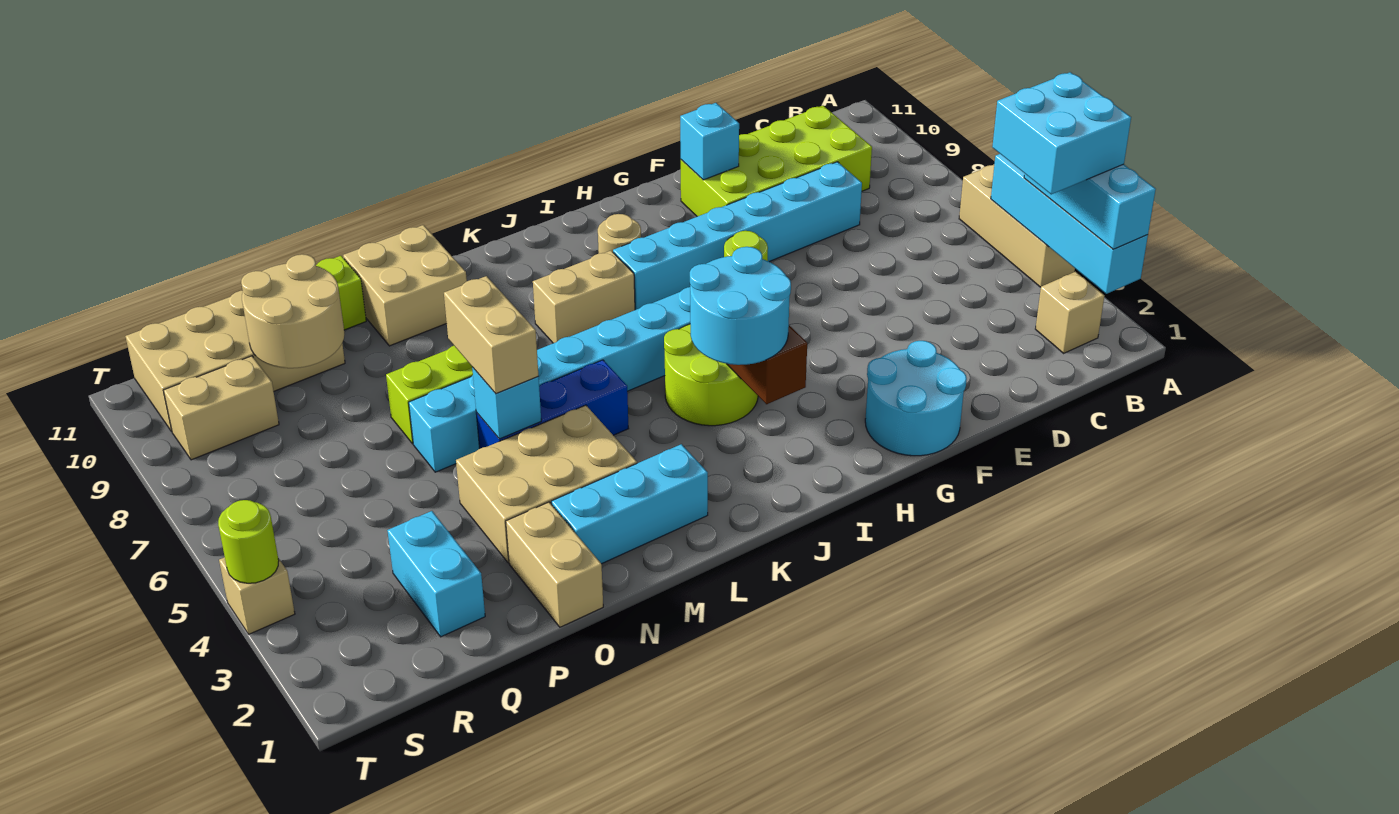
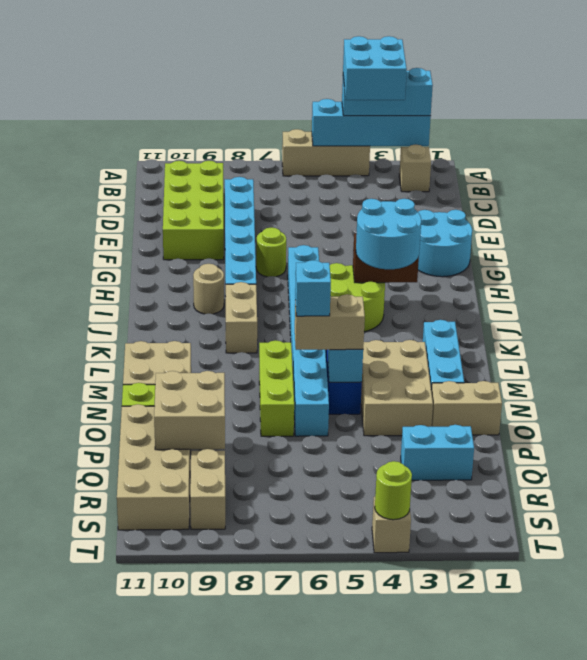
cyan 1x1 brick [680,103,739,180] -> cyan 1x1 brick moved to [295,260,331,316]
tan 2x2 round brick [241,254,344,368] -> tan 2x2 brick [154,371,225,450]

